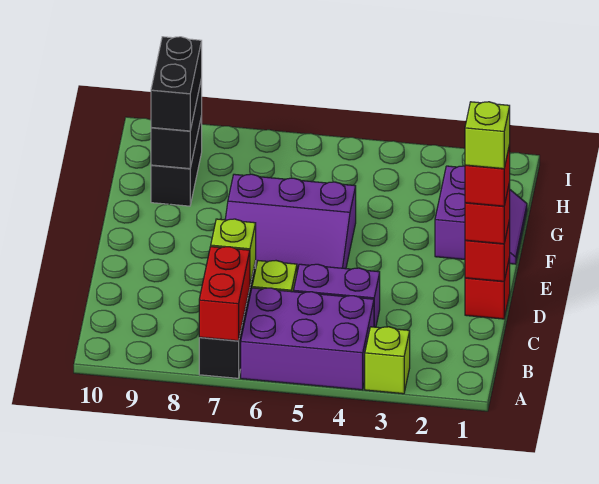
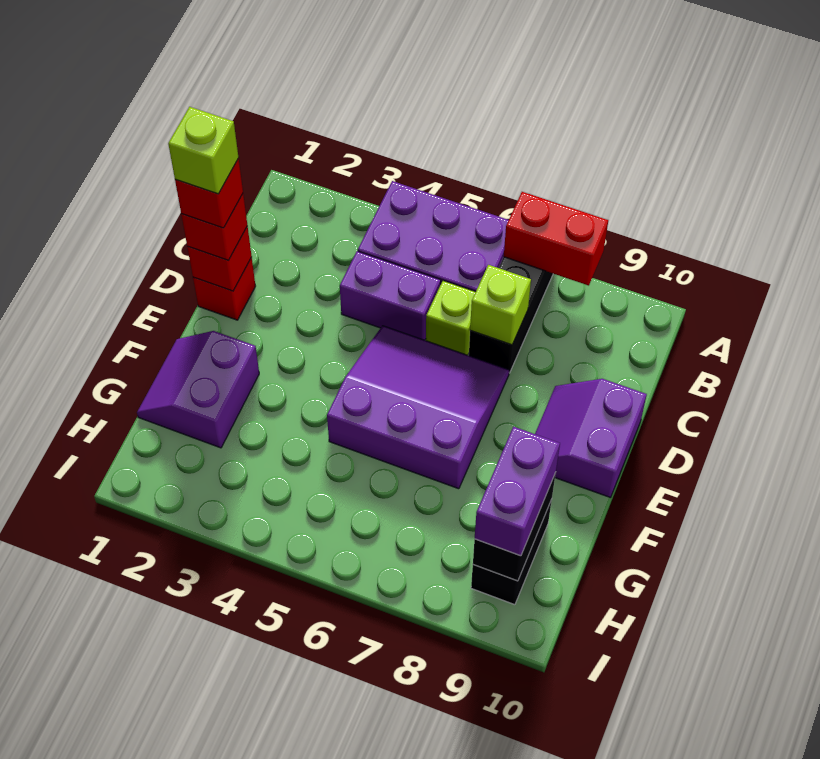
lime 1x1 brick [365,327,410,394] -> none
red 1x2 brick [199,247,250,341] -> red 1x2 brick turned to [504,192,608,286]
none -> purple 2x2 slope [535,379,647,498]
black 1x2 brick [151,37,202,131] -> purple 1x2 brick [475,427,560,556]

